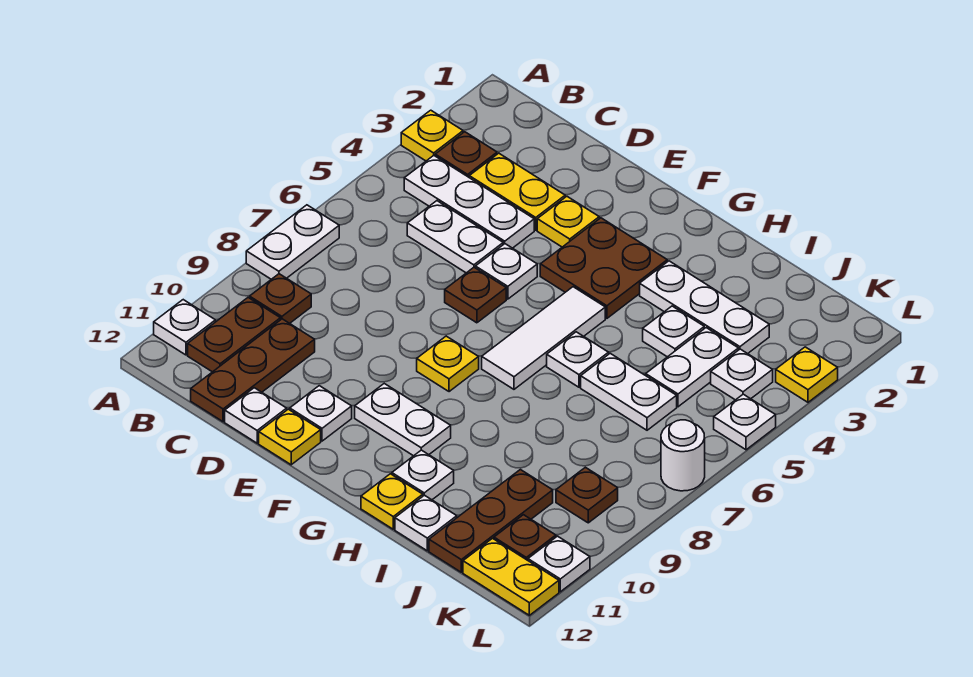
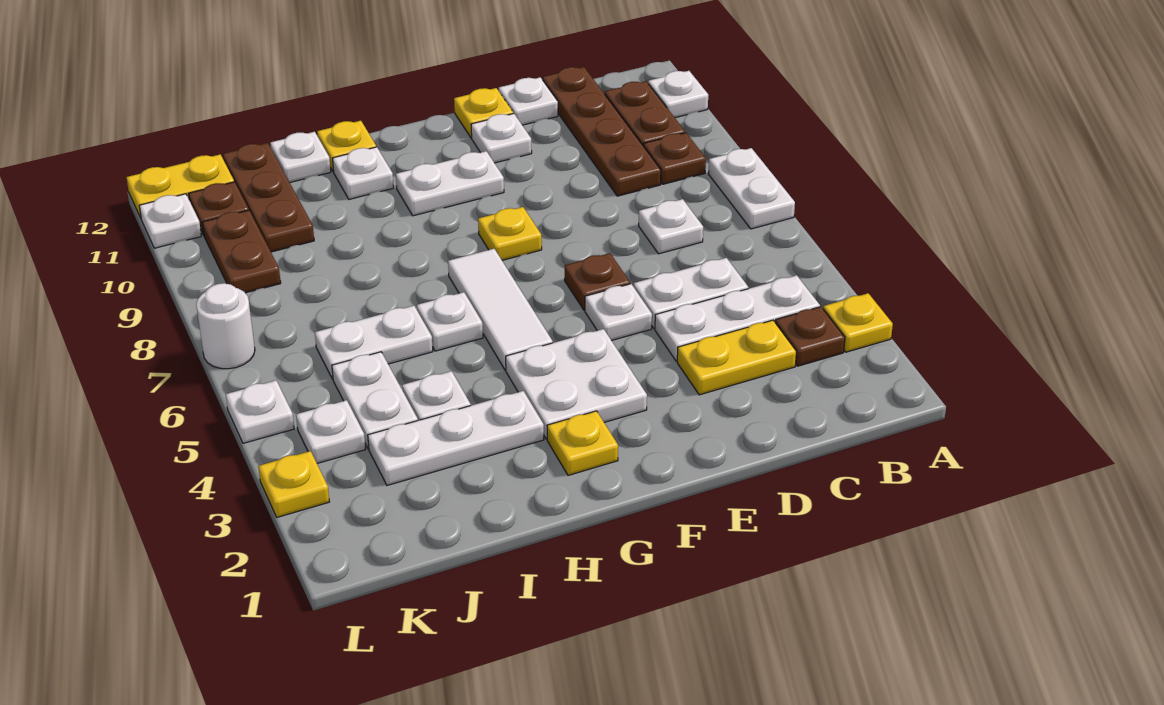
none -> white 1x1 plate [639,199,703,254]
brown 1x3 plate [191,319,315,422] -> brown 1x4 plate [543,67,661,196]
yellow 1x1 plate [537,196,599,247] -> yellow 1x1 plate moved to [547,411,618,475]
brown 2x2 plate [540,218,667,318] -> white 2x2 plate [506,329,647,439]
brown 1x1 plate [556,467,618,523] -> brown 1x2 plate [203,210,281,293]

